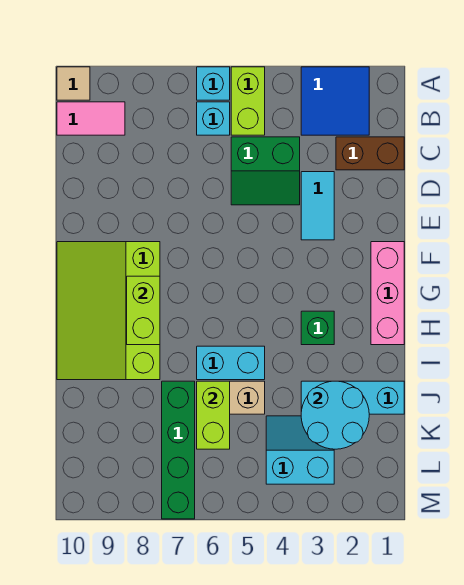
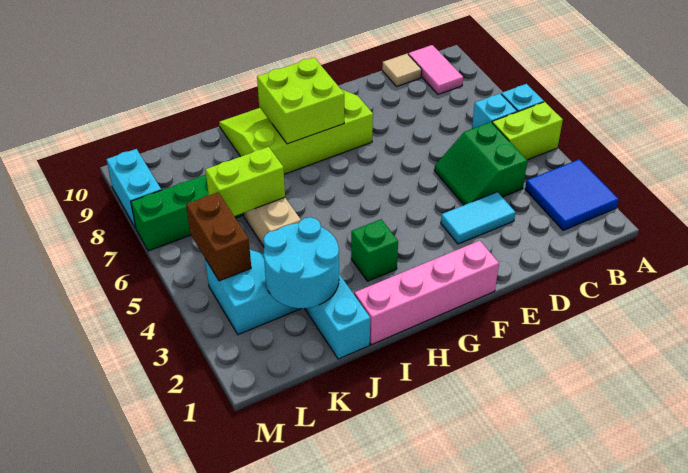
tan 1x1 tile [57,67,90,100] -> tan 1x1 tile moved to [382,54,422,86]
brown 1x2 brick [336,137,404,170] -> brown 1x2 brick moved to [186,192,251,281]
pink 1x3 brick [371,242,404,345] -> pink 1x4 brick [354,241,499,345]
lime 1x2 brick [127,276,160,345] -> lime 2x2 brick [257,58,344,144]
cyan 1x2 brick [197,346,265,380] -> cyan 1x2 brick moved to [106,149,161,228]

